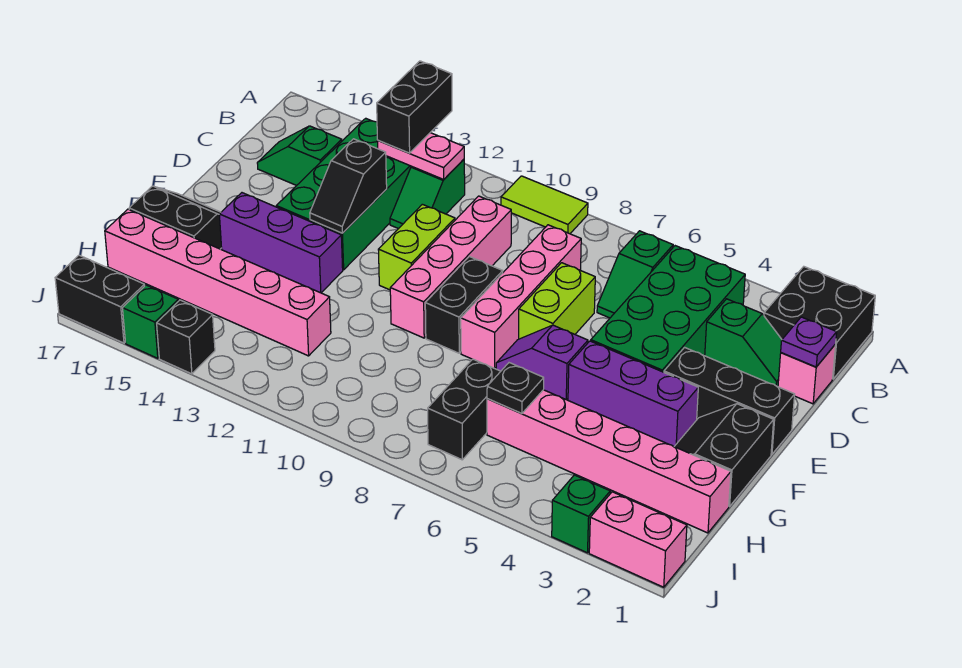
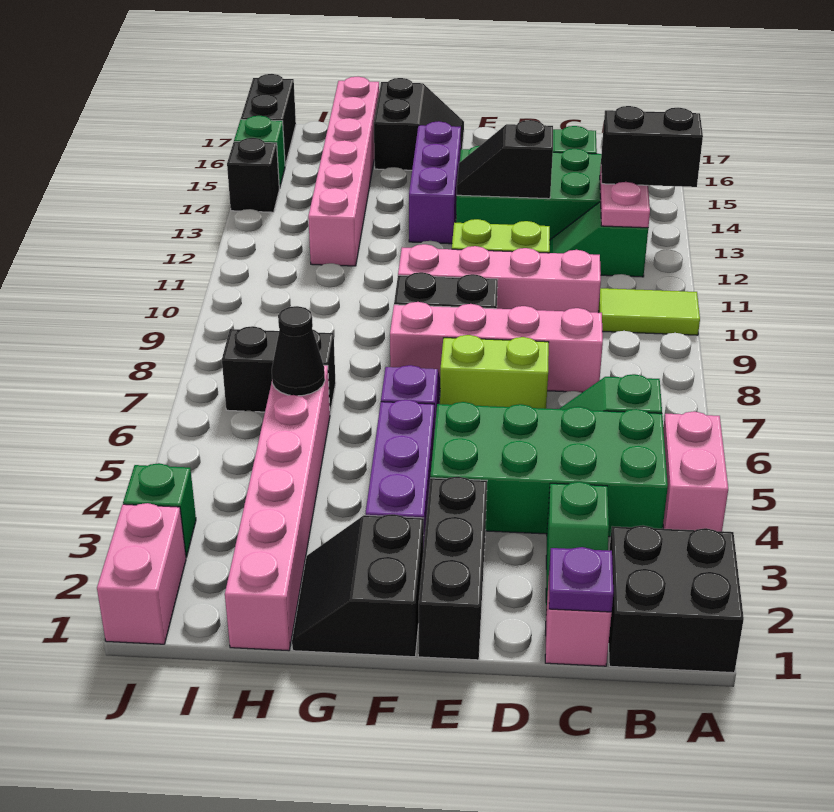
none -> pink 1x2 brick [663,411,728,531]
lime 1x2 tile [501,176,588,234] -> lime 1x2 tile turned to [599,288,700,335]
black 2x2 slope [674,404,774,506] -> black 2x2 slope turned to [292,514,424,657]
black 1x1 plate [487,363,544,414] -> black 1x1 cone [272,306,325,396]

